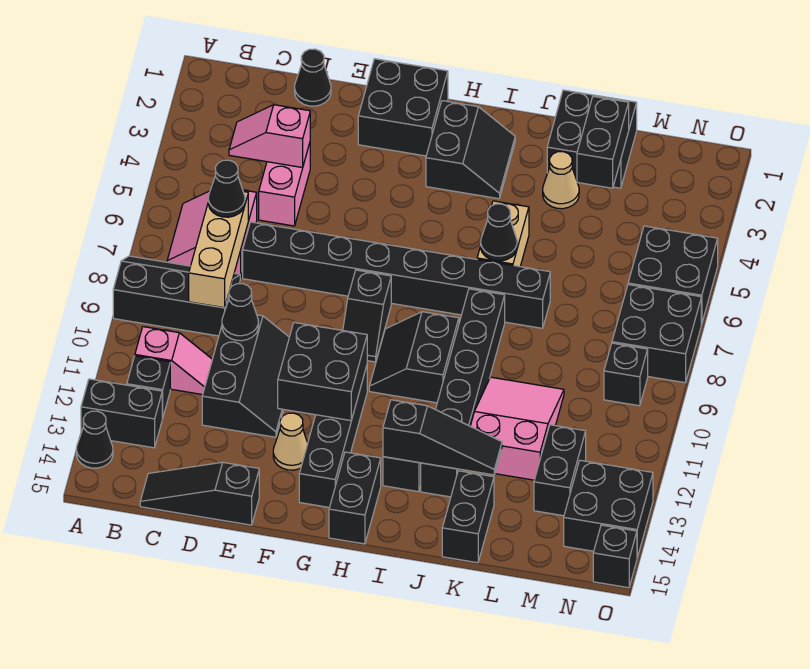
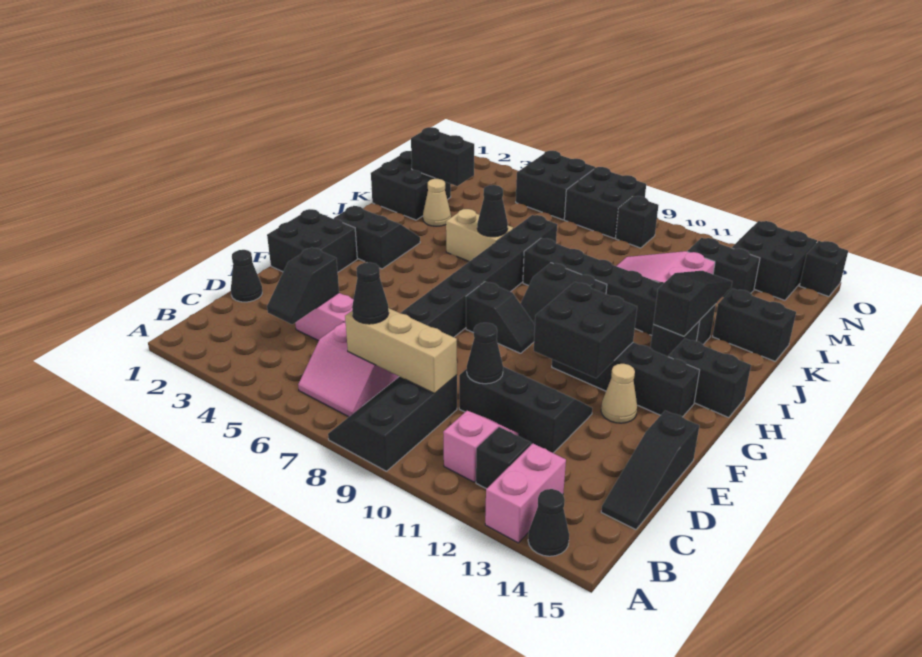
black 1x2 brick [81,379,162,448] -> pink 1x2 brick [485,444,566,543]
pink 1x2 slope [229,105,310,168] -> black 1x2 slope [267,247,339,324]

